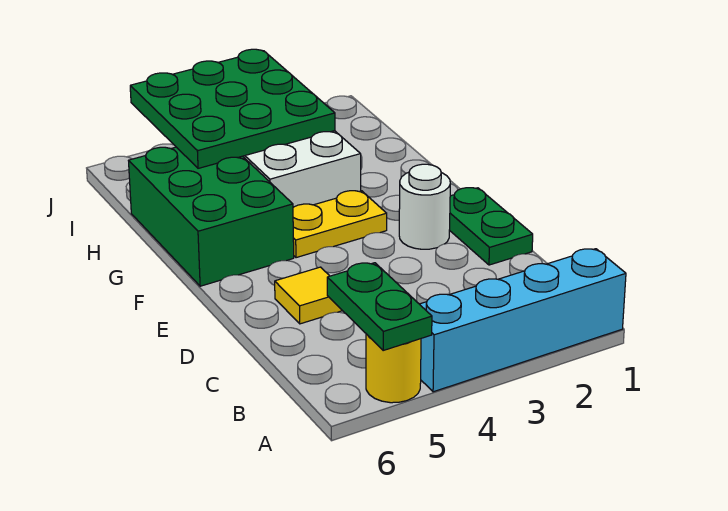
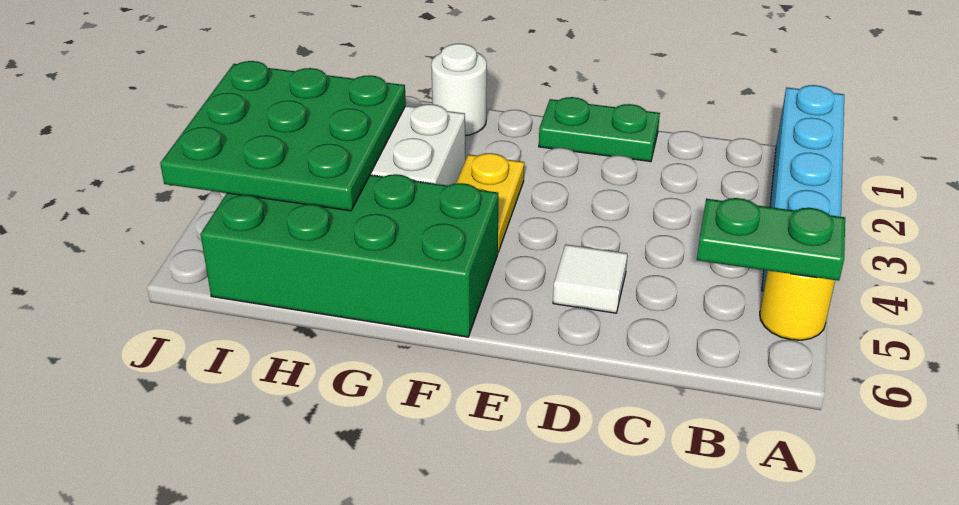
yellow 1x1 tile [275,267,342,324] -> white 1x1 tile [553,244,627,313]
white 1x1 round brick [399,164,450,249] -> white 1x1 round brick moved to [431,44,487,136]
green 2x3 brick [129,147,294,286] -> green 2x4 brick [201,174,498,337]

